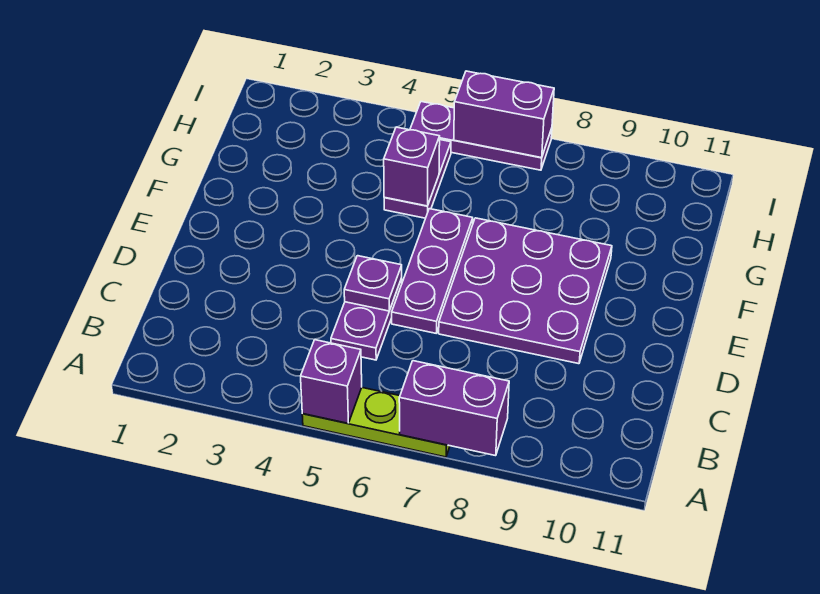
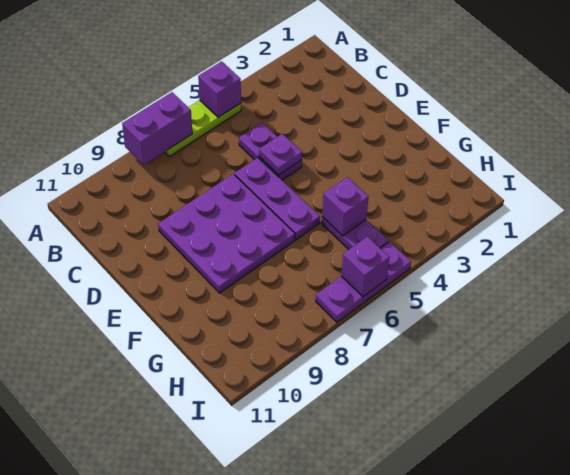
purple 1x2 brick [454,71,554,158] -> purple 1x1 brick [341,237,389,297]

